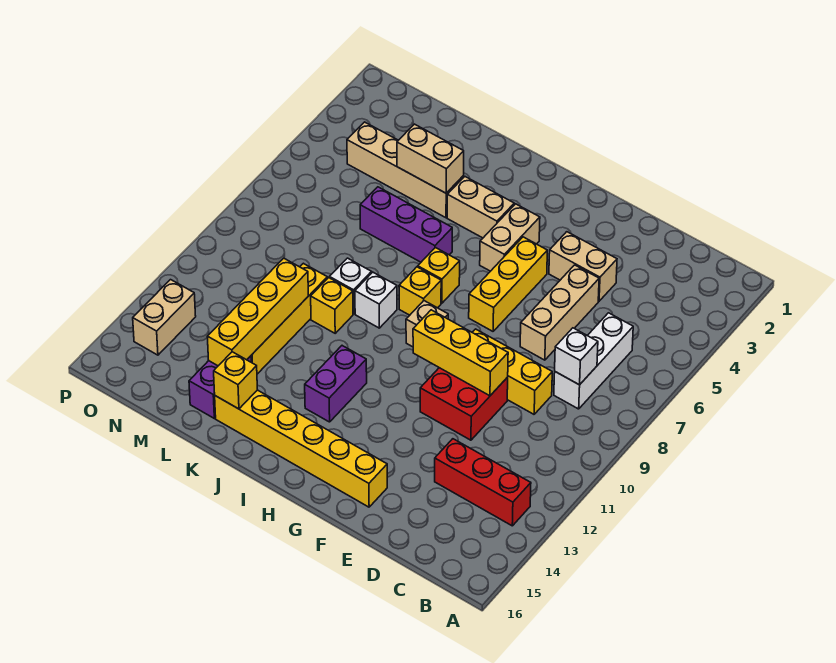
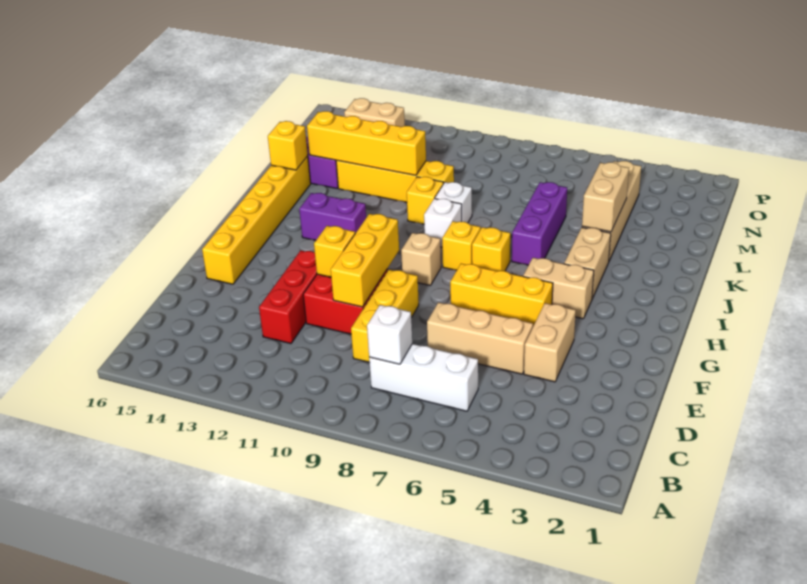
red 1x3 brick [435,439,531,526] -> red 1x3 brick moved to [259,251,317,344]
none -> yellow 1x1 brick [314,226,355,277]

